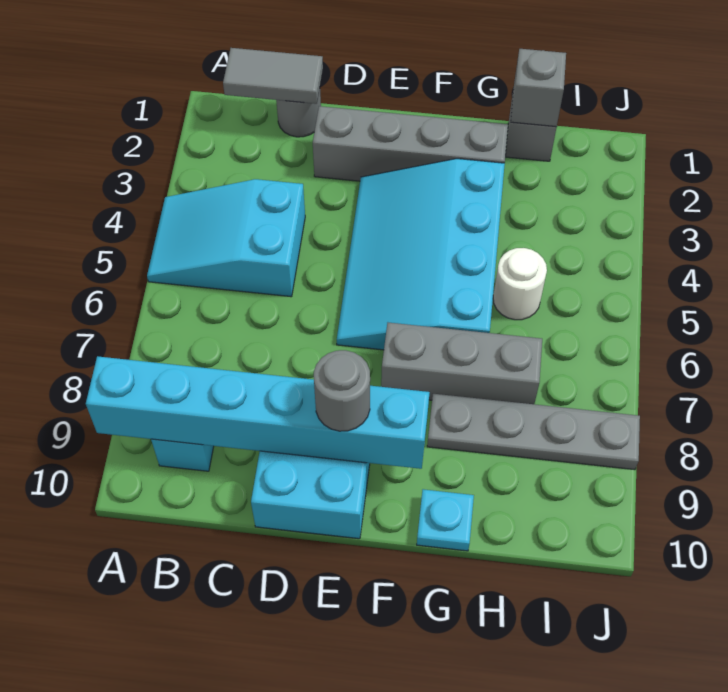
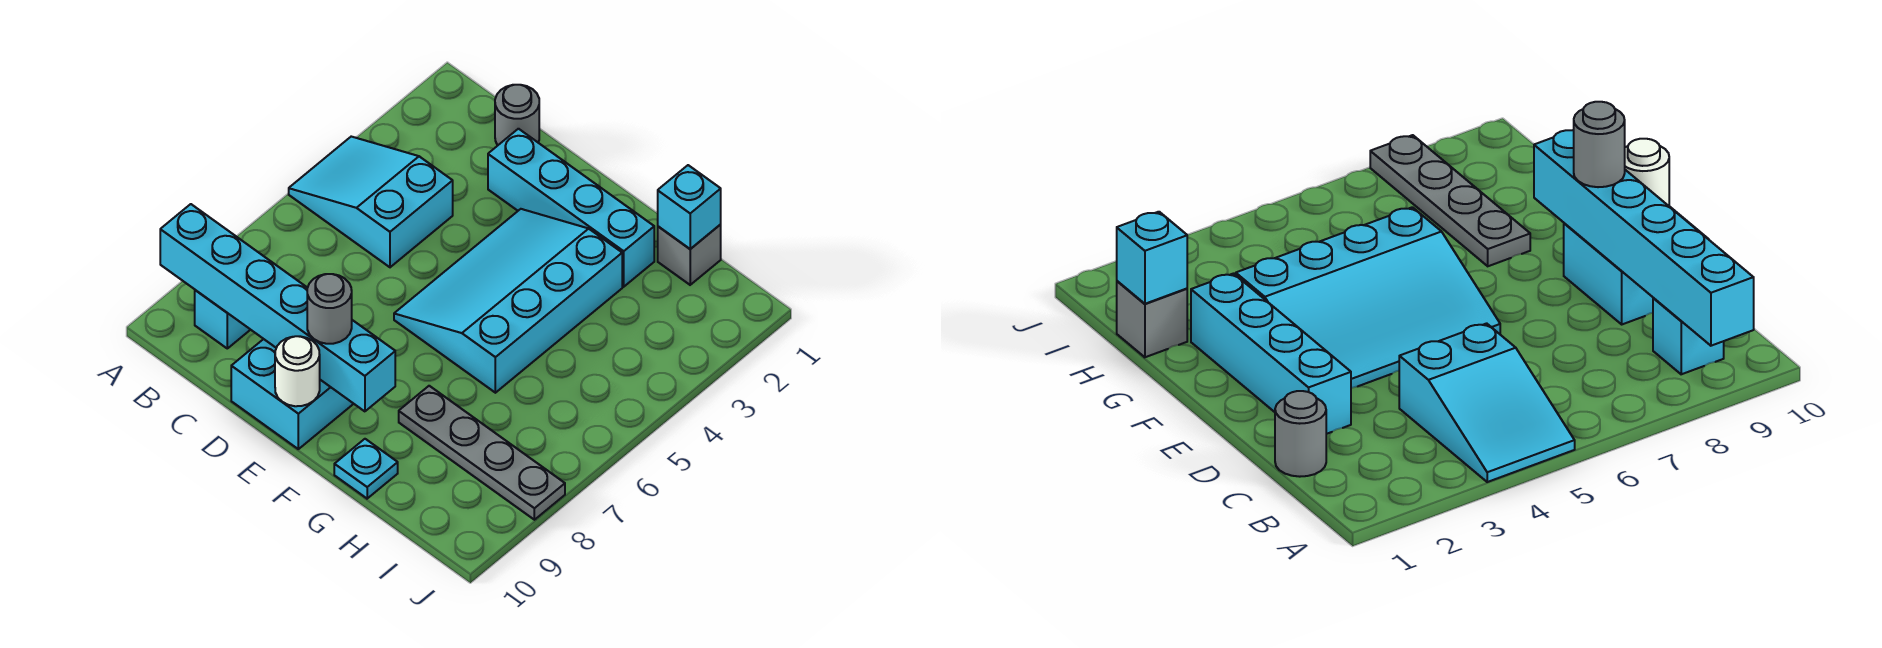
grey 1x2 tile [223,48,323,104] -> none
grey 1x4 brick [313,106,508,181] -> cyan 1x4 brick [488,129,654,287]
grey 1x3 brick [381,323,542,404] -> none
grey 1x1 brick [511,49,566,127] -> cyan 1x1 brick [658,165,721,249]
white 1x1 round brick [493,248,547,320] -> white 1x1 round brick moved to [275,336,320,406]

